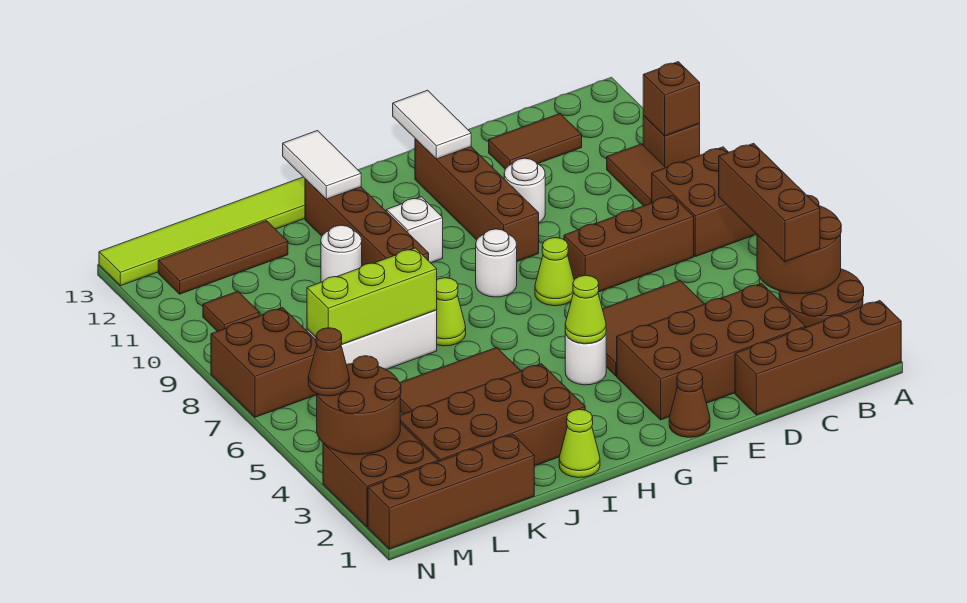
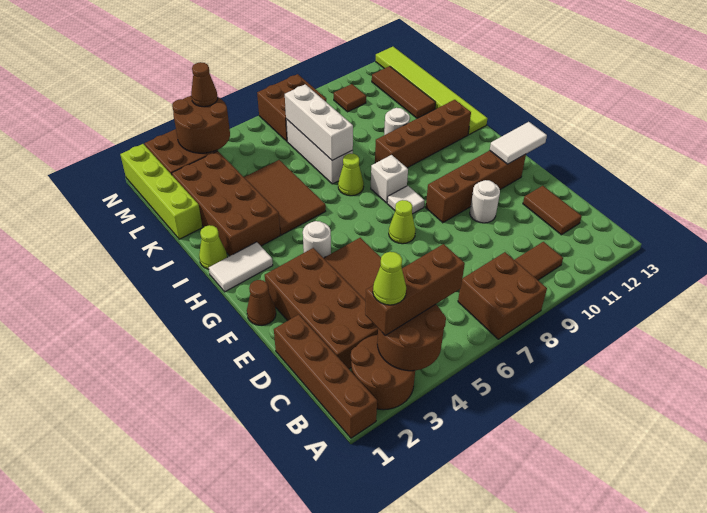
brown 1x1 brick [643,116,700,168] -> none
brown 1x1 brick [643,62,700,136] -> none
brown 1x3 brick [564,196,694,292] -> none
lime 1x1 cone [565,275,606,344] -> lime 1x1 cone moved to [373,252,406,305]
white 1x1 round brick [476,229,517,297] -> white 1x1 tile [387,186,425,214]
white 1x1 brick [387,197,443,263] -> white 1x1 brick moved to [371,155,408,203]
white 1x2 tile [283,131,361,199] -> white 1x2 tile moved to [209,242,273,292]
lime 1x3 brick [307,248,437,345] -> white 1x3 brick [285,84,353,160]
brown 1x4 brick [368,435,534,549] -> lime 1x4 brick [120,144,202,239]

